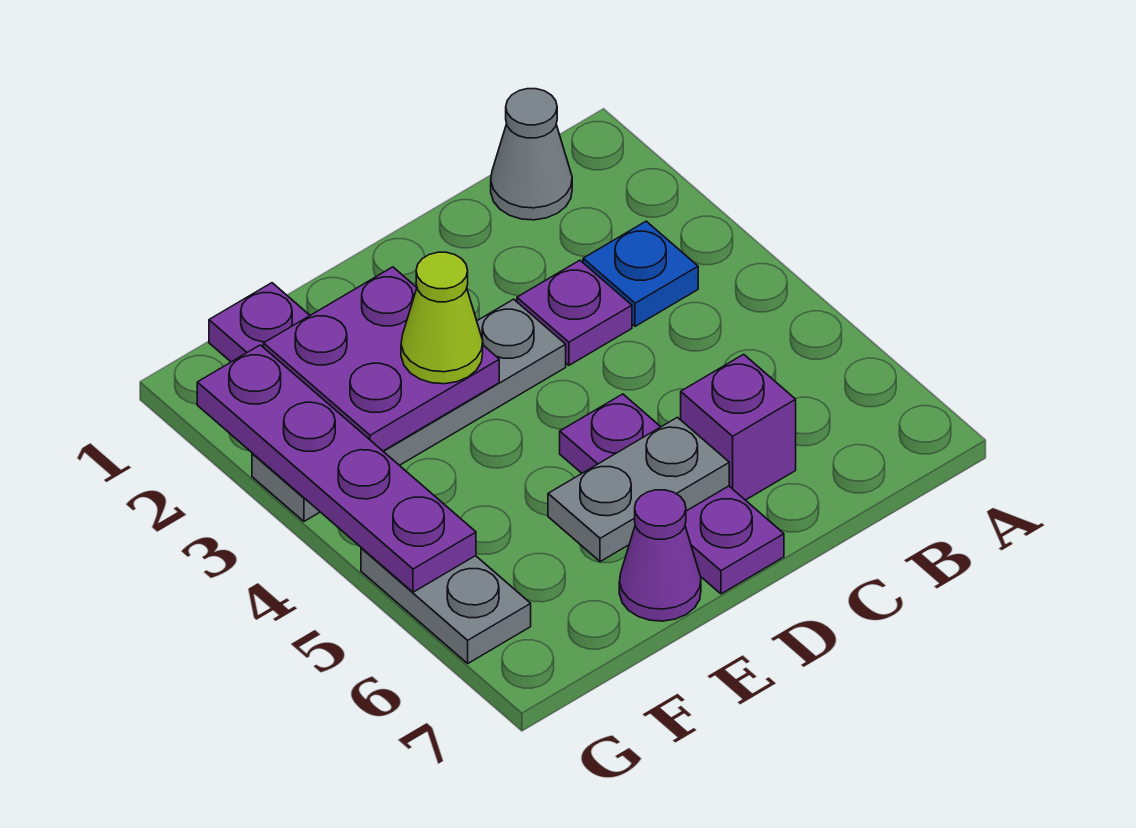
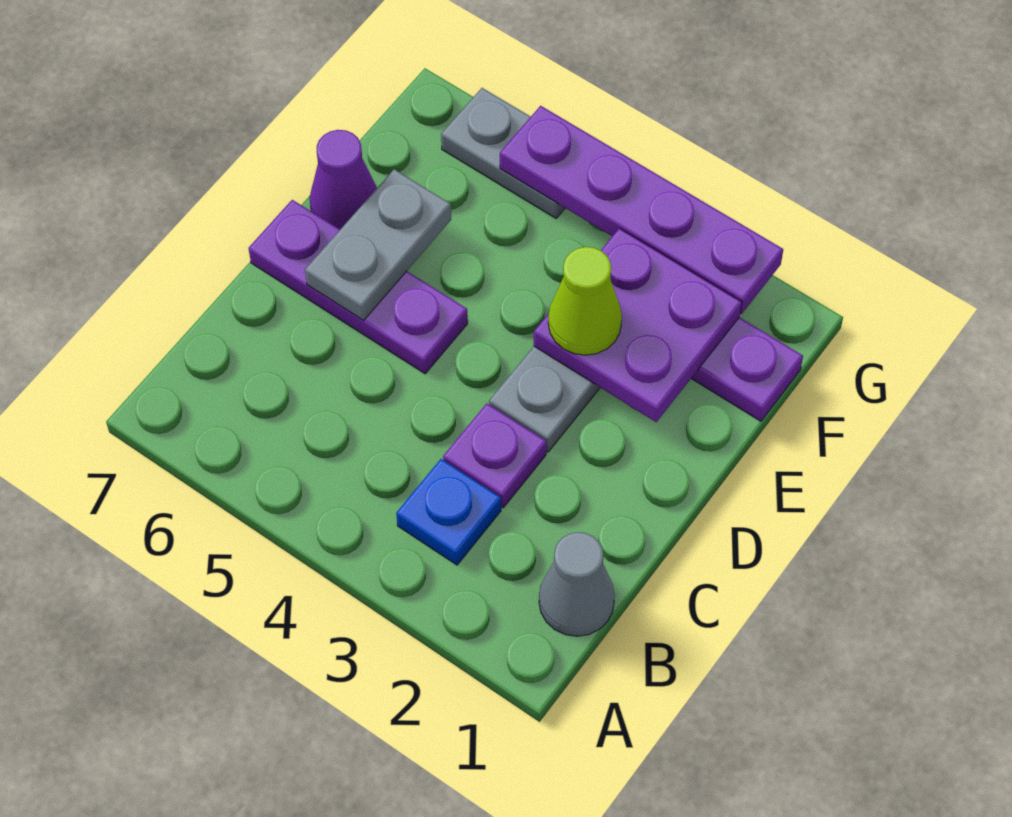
purple 1x1 brick [681,354,796,500] -> none

